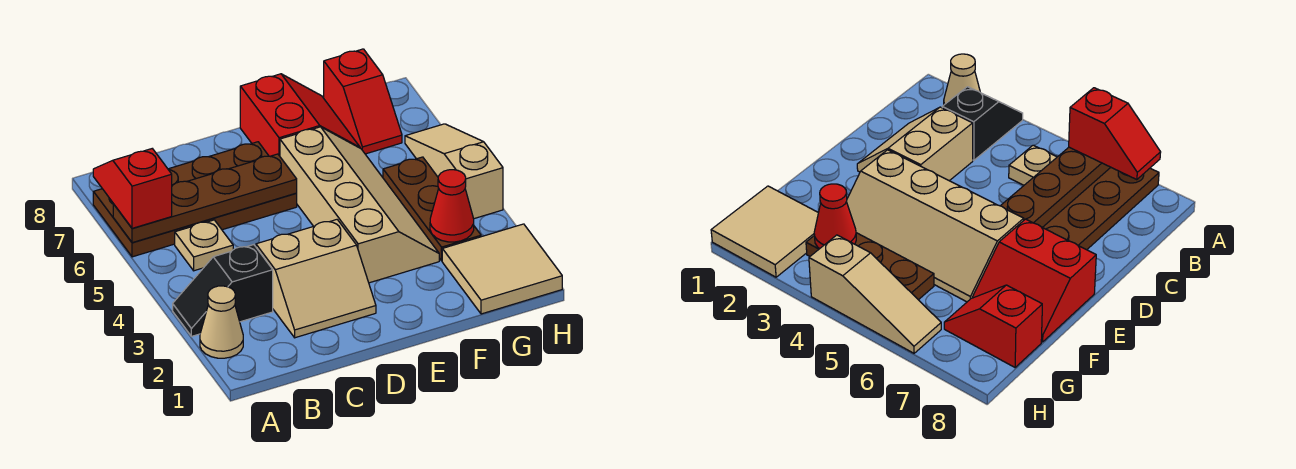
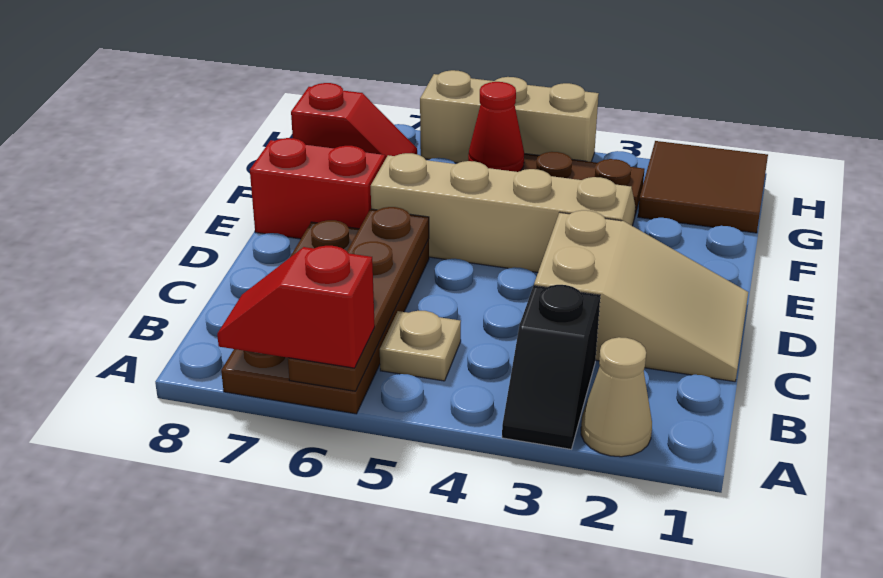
tan 2x2 slope [256,220,376,338] -> tan 2x3 slope [534,210,748,382]
tan 2x2 tile [442,224,562,314] -> brown 2x2 tile [638,141,768,233]
red 1x1 cone [430,170,474,242] -> red 1x1 cone moved to [468,82,524,172]
tan 1x3 slope [405,124,503,219] -> tan 1x3 brick [420,70,599,163]

